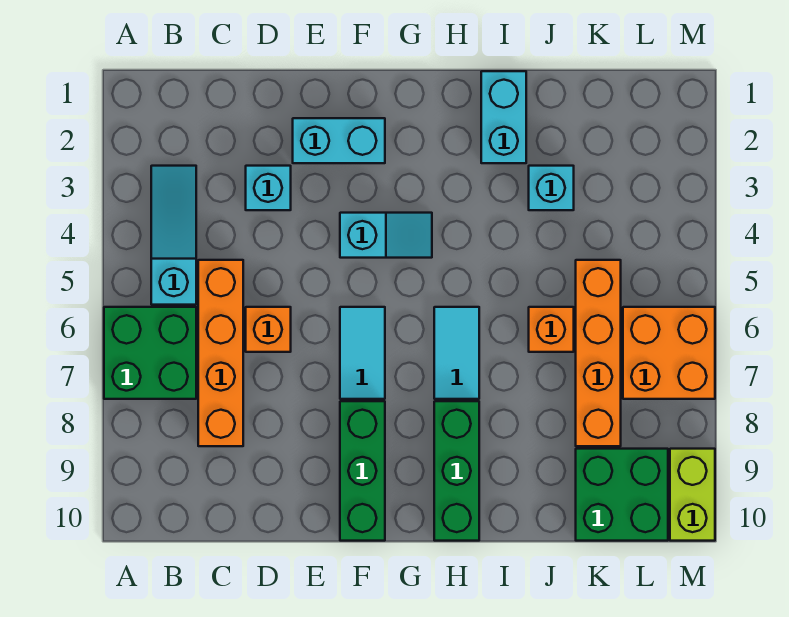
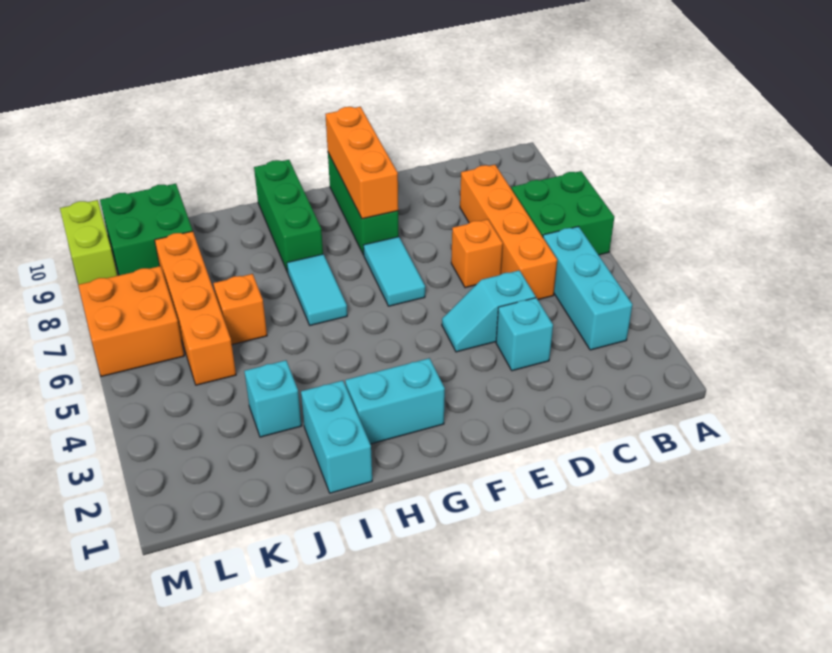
cyan 1x3 slope [151,166,196,305] -> cyan 1x3 brick [543,227,632,350]
cyan 1x2 brick [293,118,385,163] -> cyan 1x2 brick moved to [345,358,445,444]
cyan 1x2 slope [340,213,432,258] -> cyan 1x2 slope moved to [442,270,536,352]
none -> orange 1x3 brick [325,107,398,219]

